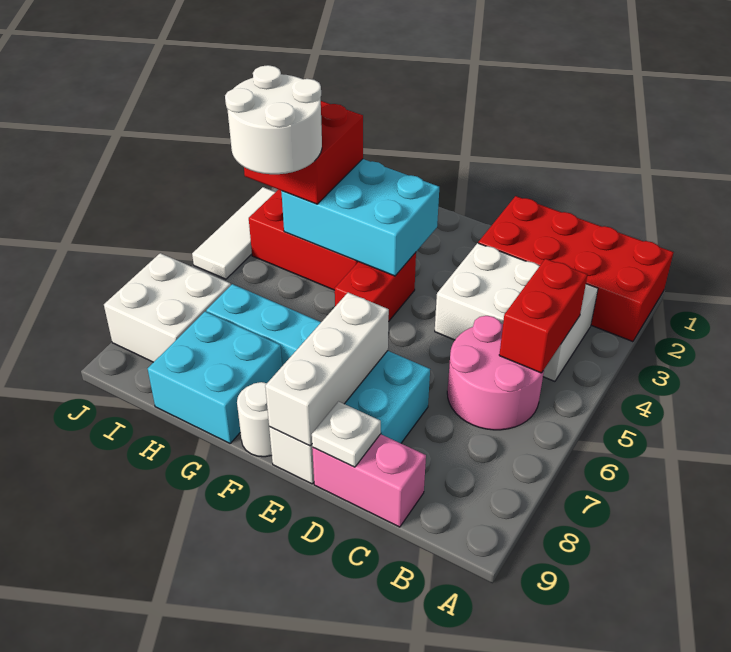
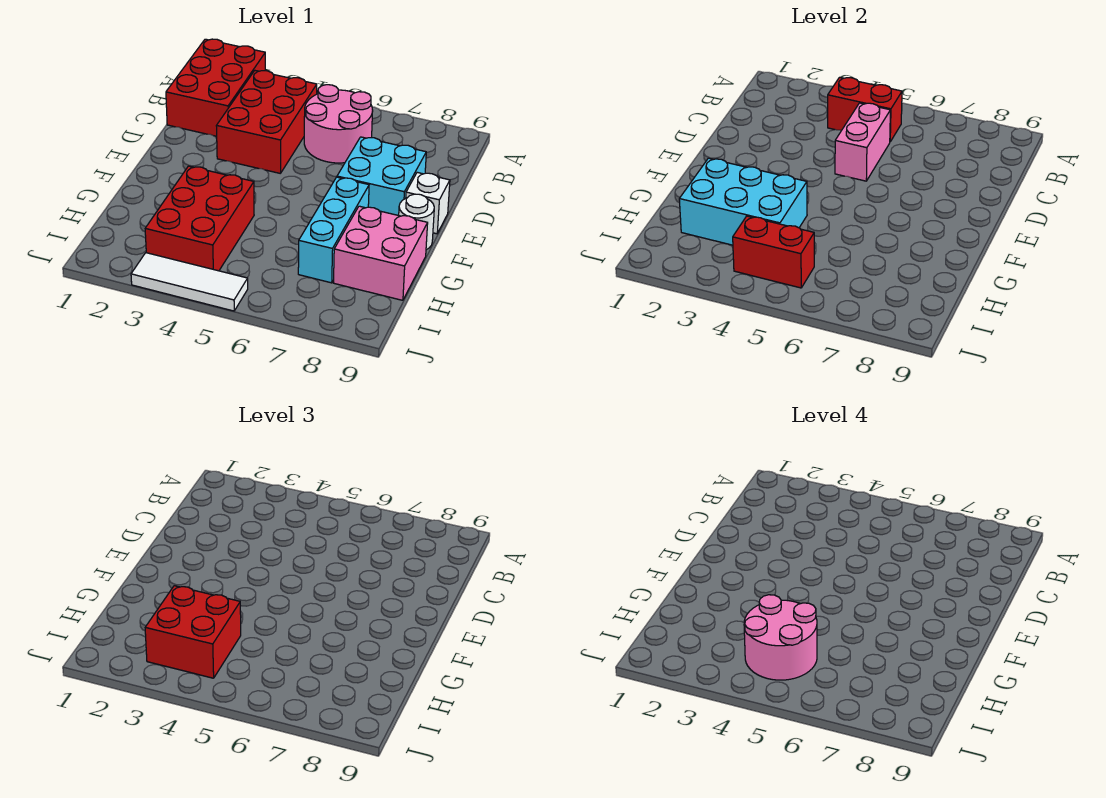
red 2x4 brick [478,196,674,342] -> red 2x3 brick [166,39,265,136]
white 2x3 brick [435,243,598,381] -> red 2x3 brick [216,71,317,173]
pink 1x2 brick [312,434,426,527] -> pink 1x2 brick moved to [835,103,890,181]
white 1x1 plate [312,402,381,467] -> none
white 1x3 brick [265,293,389,446] -> none
cyan 2x3 brick [281,159,439,276] -> cyan 2x3 brick turned to [679,158,807,245]
red 1x2 brick [335,253,416,322] -> red 1x2 brick moved to [733,216,814,288]
cyan 2x2 brick [148,311,282,443] -> pink 2x2 brick [334,206,428,300]
white 2x2 round brick [225,65,322,174] -> pink 2x2 round brick [744,595,817,680]
white 2x2 brick [104,253,231,362] -> none

